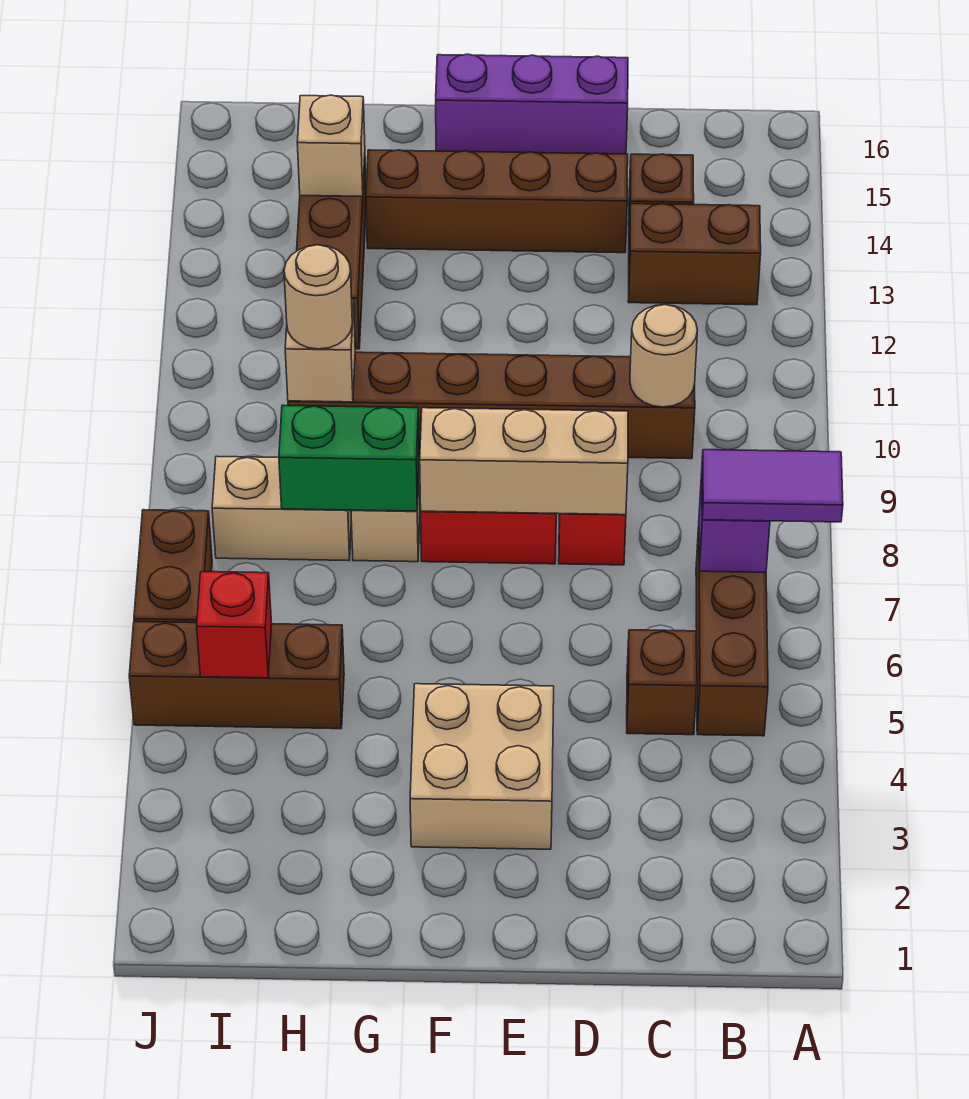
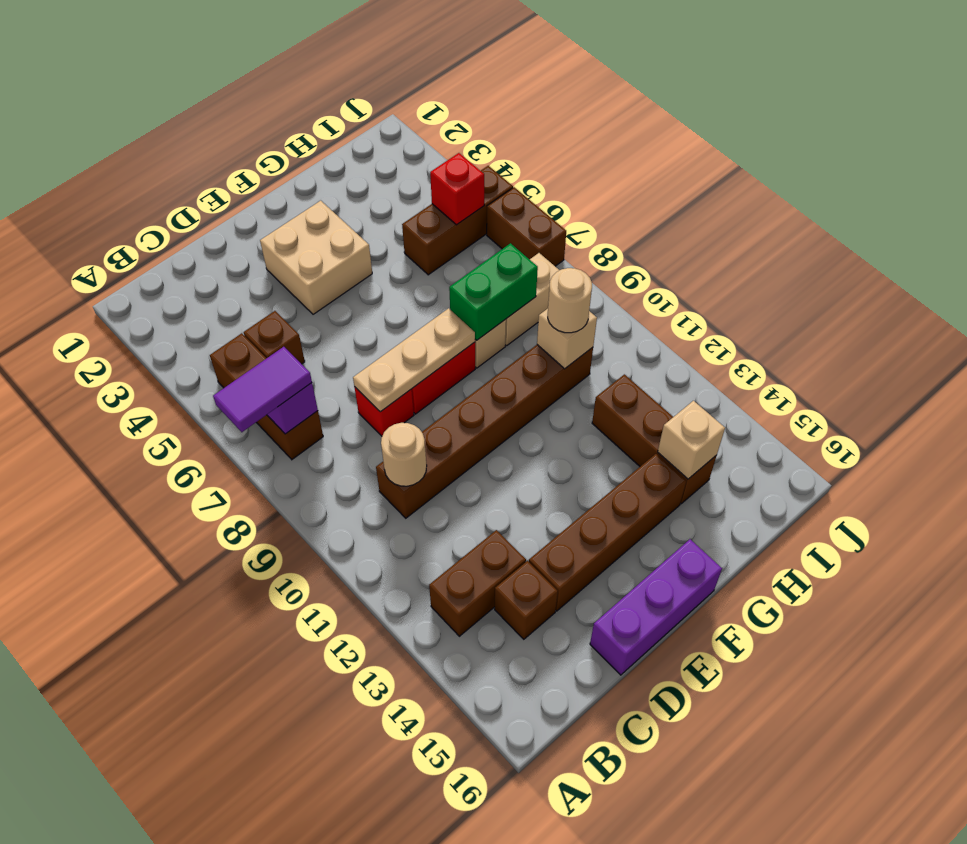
tan 1x3 brick [420,408,628,515] -> tan 1x3 plate [353,308,475,412]

